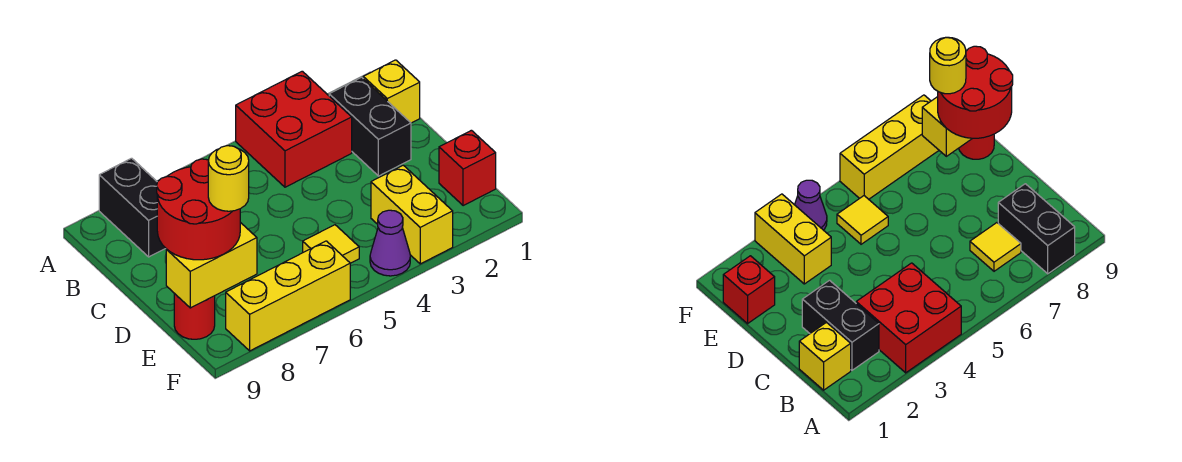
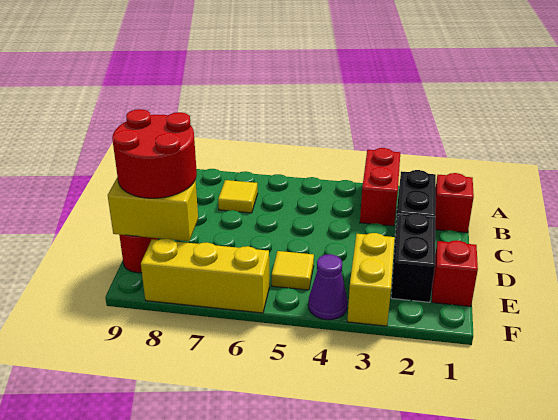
red 2x2 brick [236,71,352,187] -> red 1x2 brick [360,148,400,226]
black 1x2 brick [99,158,166,257] -> black 1x2 brick moved to [391,213,435,302]
yellow 1x1 brick [363,60,420,123] -> red 1x1 brick [435,173,474,233]
yellow 1x1 round brick [208,146,249,211] -> none

